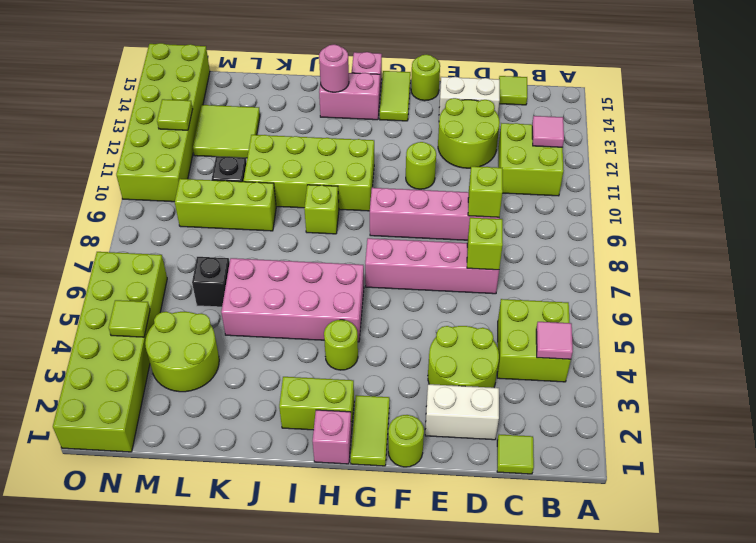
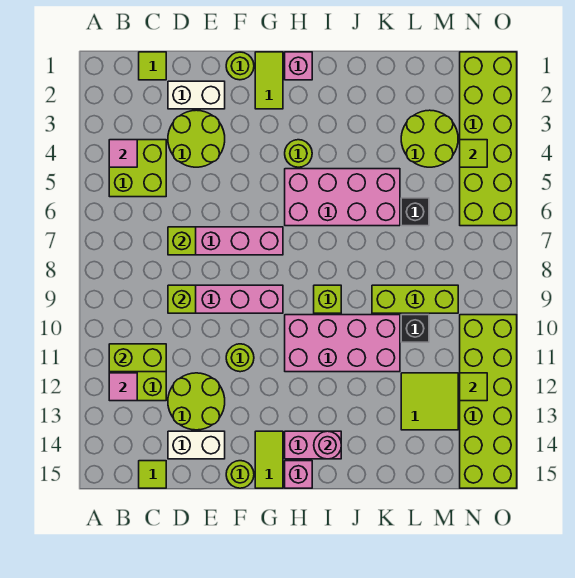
lime 1x2 brick [279,377,354,431] -> lime 1x2 brick moved to [109,344,166,372]
lime 2x4 brick [244,135,374,211] -> pink 2x4 brick [285,315,400,372]

